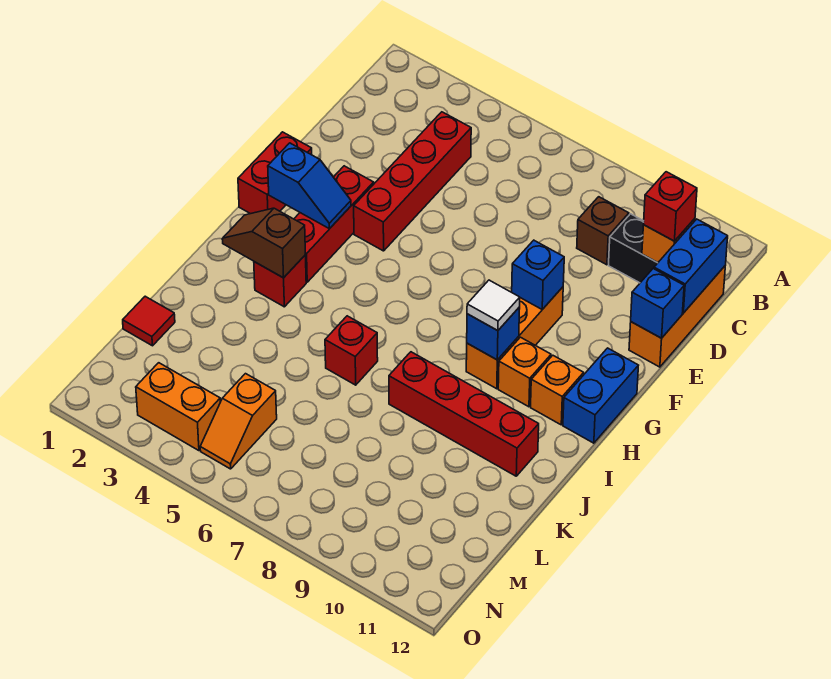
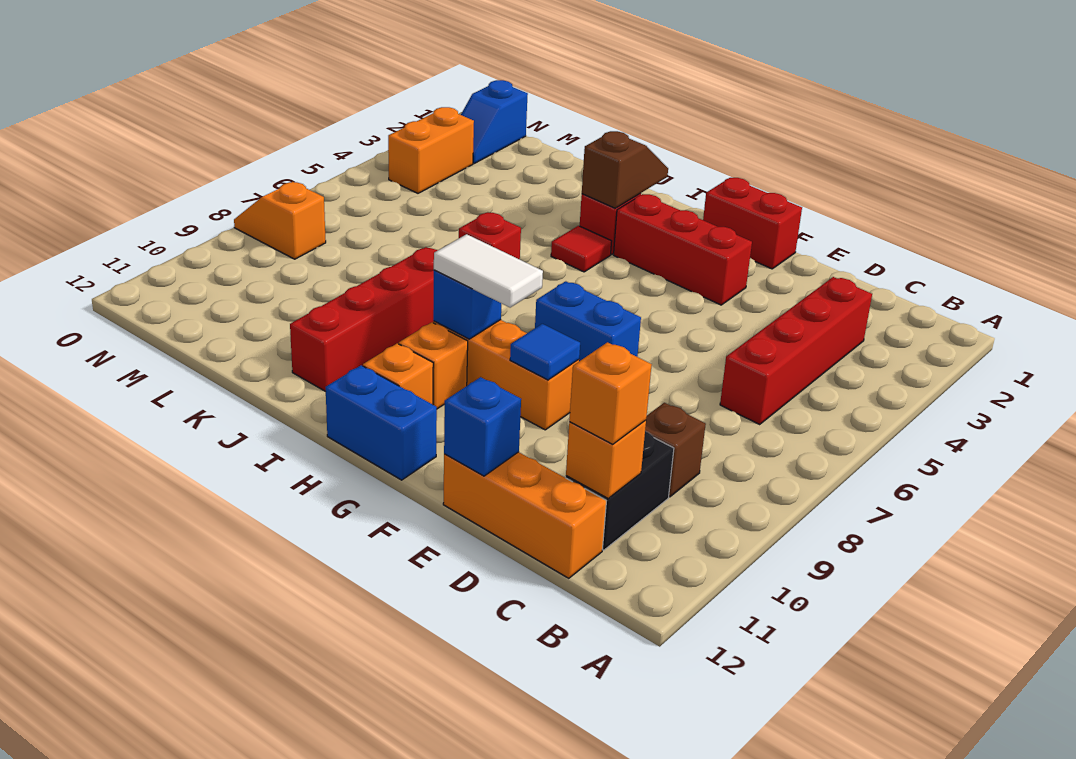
red 1x4 brick [354,112,471,251] -> red 1x4 brick turned to [720,277,872,424]
red 1x1 brick [644,172,697,241] -> orange 1x1 brick [569,342,652,444]
blue 1x2 brick [654,219,728,313] -> blue 1x2 brick moved to [535,281,641,361]
blue 1x1 brick [512,240,564,309] -> blue 1x1 tile [510,324,580,380]
blue 1x2 slope [268,143,351,229] -> blue 1x2 slope moved to [461,80,528,163]
white 1x1 tile [467,280,520,331] -> white 1x2 tile [434,234,543,308]
red 1x1 tile [123,296,175,346] -> red 1x1 tile moved to [551,226,612,272]
orange 1x2 slope [200,374,277,469] -> orange 1x2 slope moved to [234,182,326,259]

